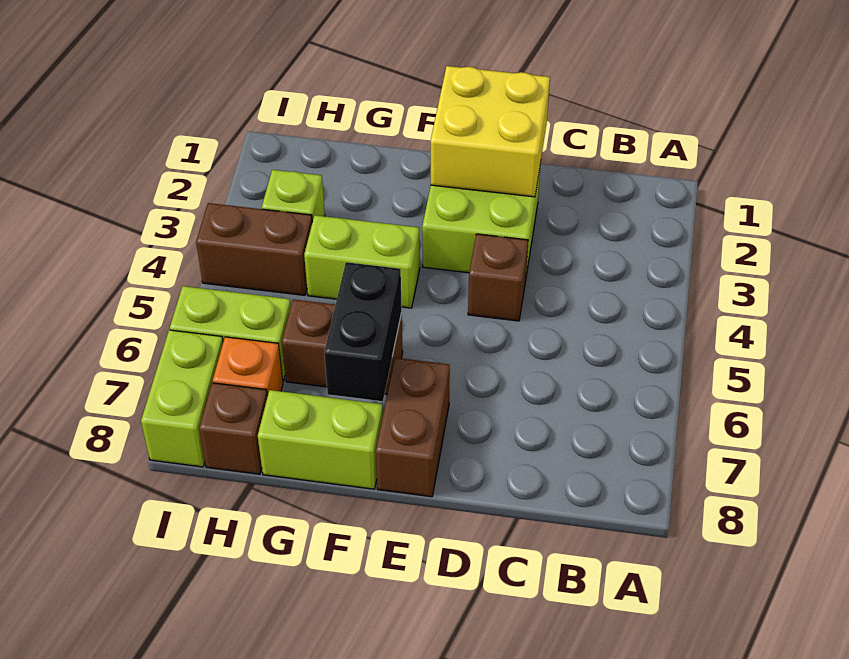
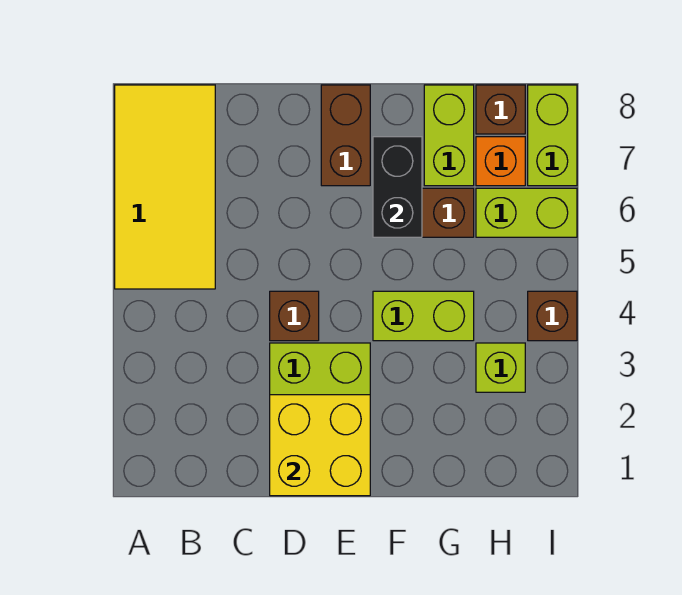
none -> yellow 2x4 tile [115,85,215,289]
lime 1x2 brick [258,390,383,489] -> lime 1x2 brick turned to [424,85,474,186]
brown 1x2 brick [196,203,312,295] -> brown 1x1 brick [528,291,577,341]

